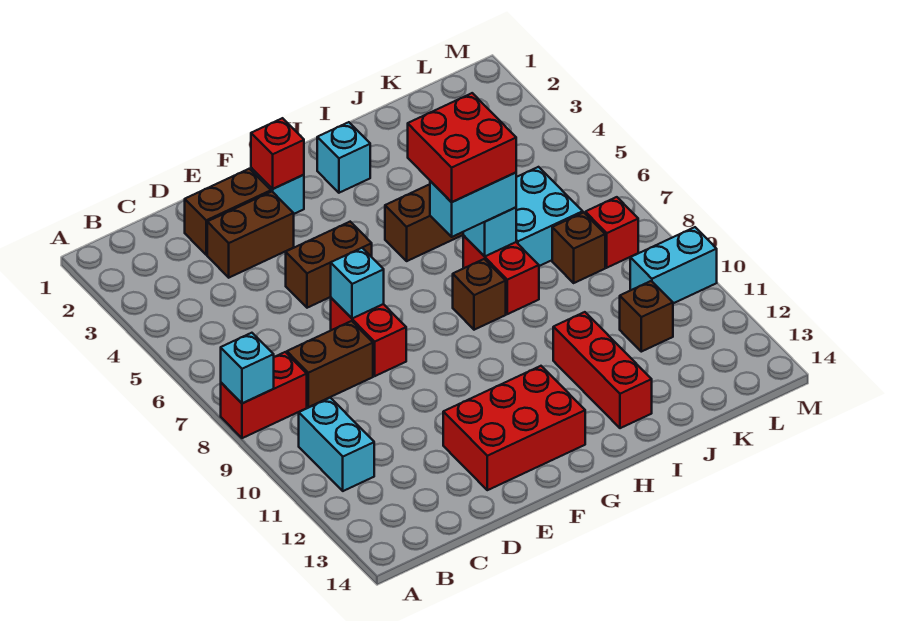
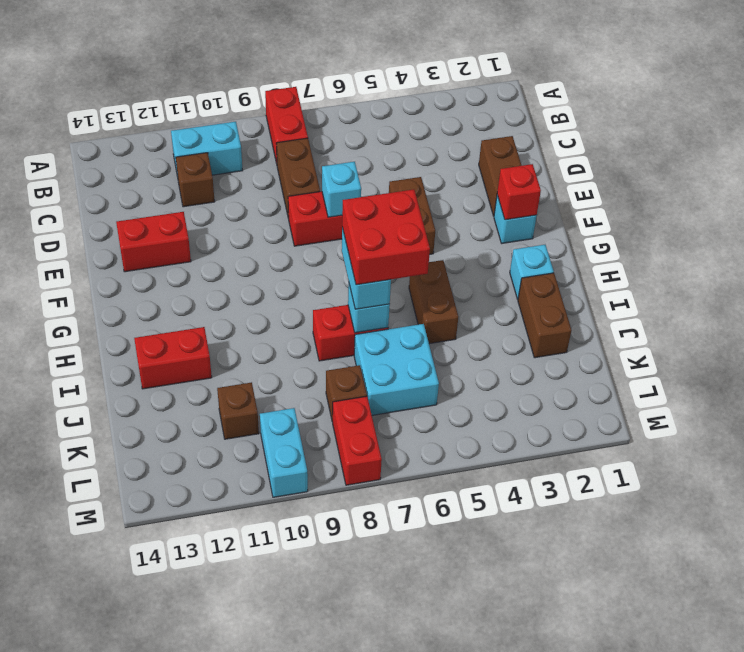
cyan 1x1 brick [221,333,274,403] -> none
brown 1x2 brick [207,192,294,278] -> brown 1x2 brick moved to [518,273,571,358]
red 2x3 brick [443,366,585,490] -> red 1x2 brick [116,212,191,272]
brown 1x1 brick [453,259,506,330] -> brown 1x1 brick moved to [176,153,215,207]
red 1x3 brick [553,312,652,428] -> red 1x2 brick [134,327,212,389]
red 1x1 brick [585,197,638,268] -> red 1x2 brick [333,396,382,485]

